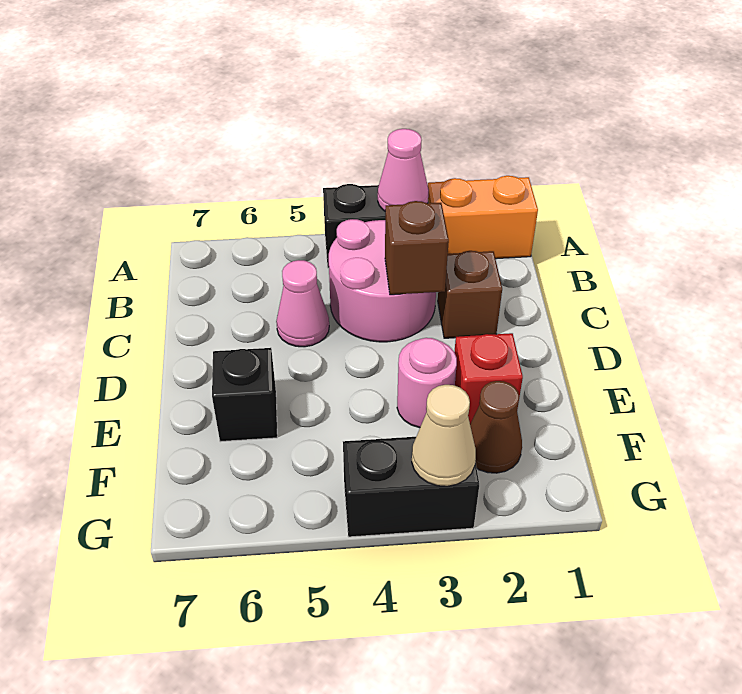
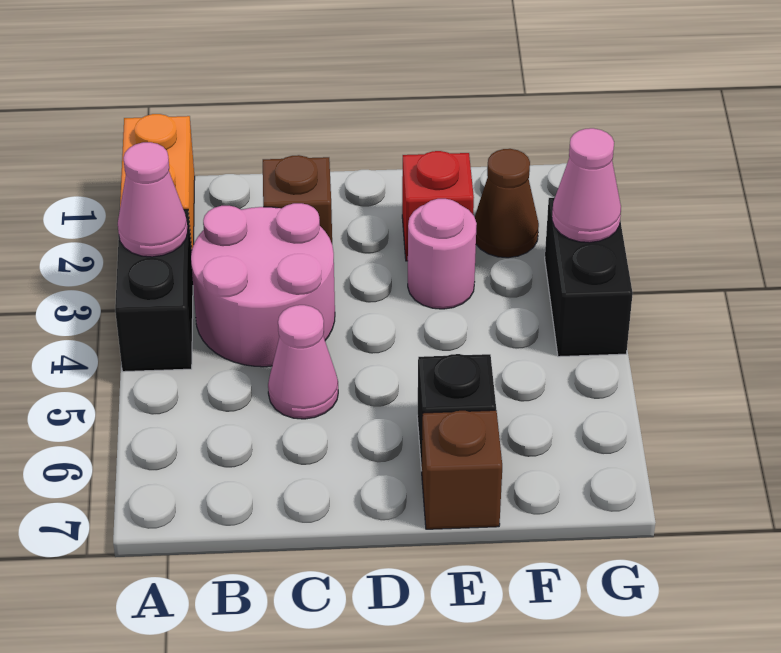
brown 1x1 brick [385,201,449,295] -> brown 1x1 brick moved to [421,410,502,529]
tan 1x1 cone [412,385,476,486] -> pink 1x1 cone [552,128,621,243]

